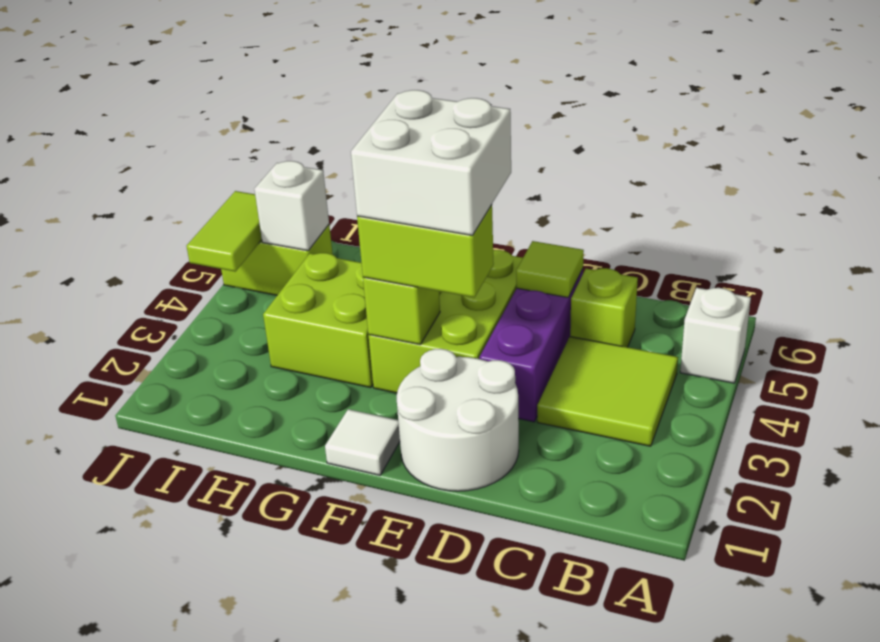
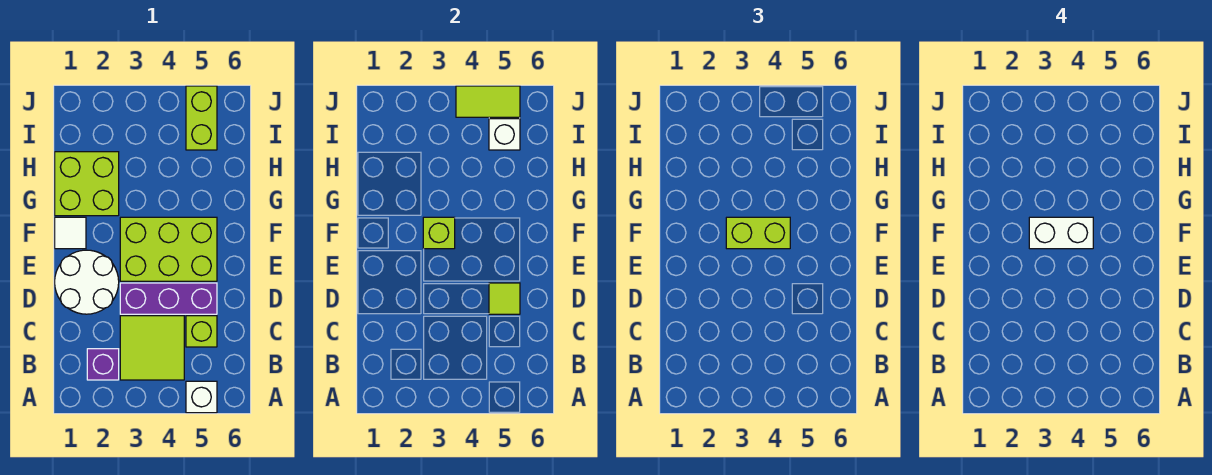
none -> purple 1x1 brick [87,349,119,380]
lime 1x2 brick [357,205,494,298] -> lime 1x2 brick turned to [726,217,790,249]
white 2x2 brick [351,90,511,235] -> white 1x2 brick [1029,217,1093,249]
lime 2x2 brick [263,253,373,388] -> lime 2x2 brick moved to [55,152,119,216]

